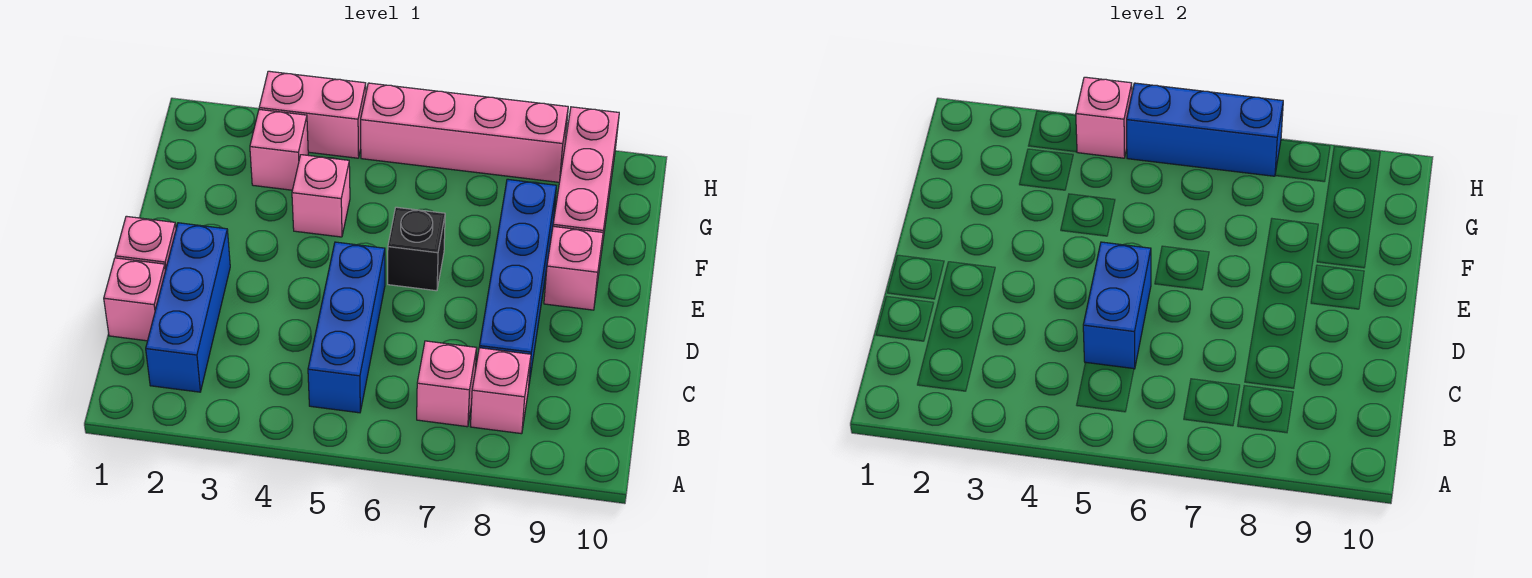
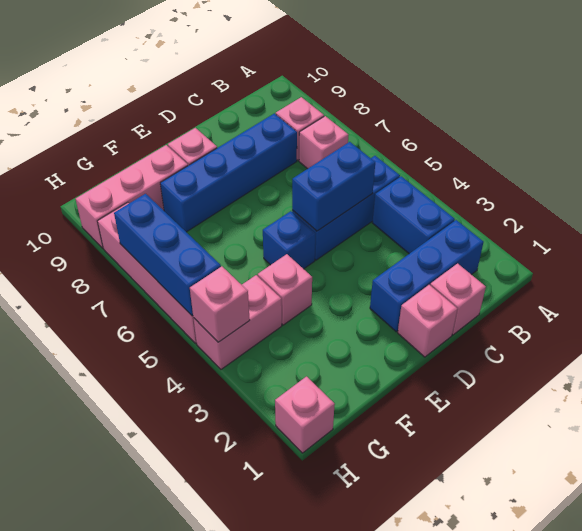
none -> blue 1x2 brick [373,176,455,254]
none -> blue 1x1 brick [263,211,315,269]
black 1x1 brick [388,207,445,291] -> none
pink 1x1 brick [250,109,308,190] -> pink 1x1 brick moved to [275,377,335,453]
pink 1x2 brick [259,71,366,158] -> pink 1x2 brick turned to [193,275,282,369]

